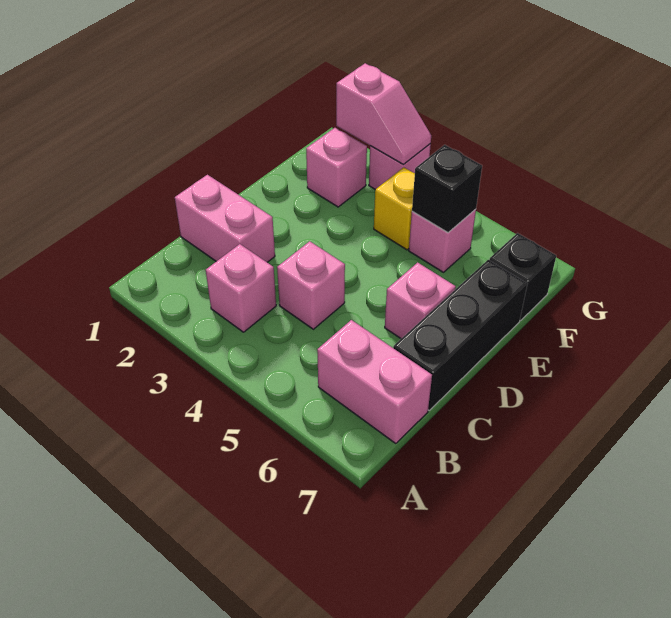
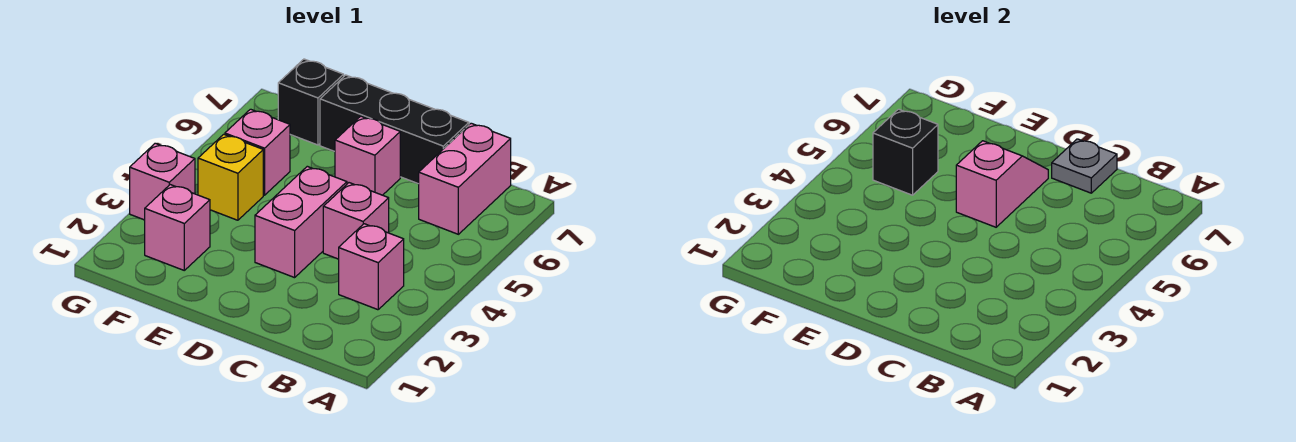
pink 1x2 brick [175,175,275,262] -> pink 1x2 brick moved to [255,166,347,278]
none -> grey 1x1 plate [1052,139,1117,193]
pink 1x2 slope [336,63,431,165] -> pink 1x2 slope moved to [956,141,1048,227]

